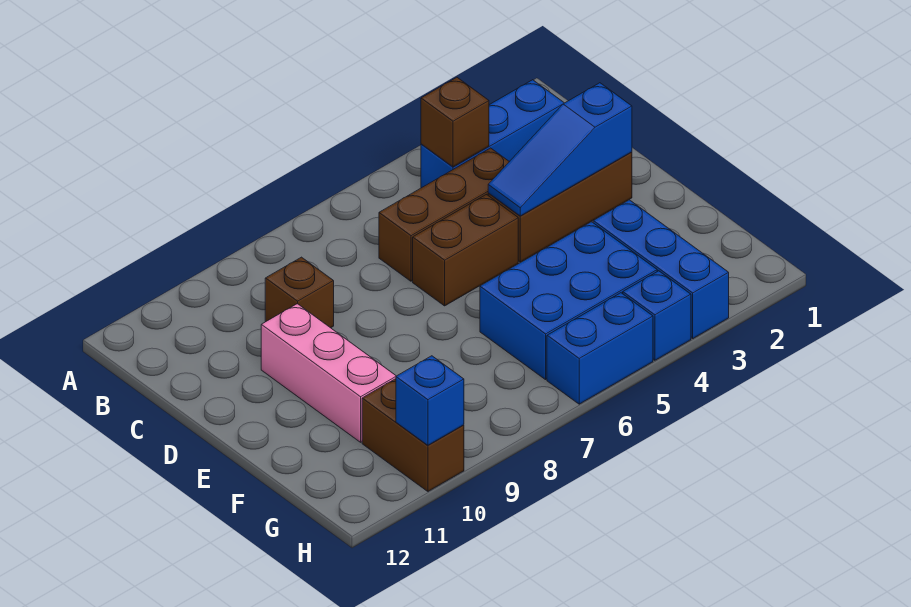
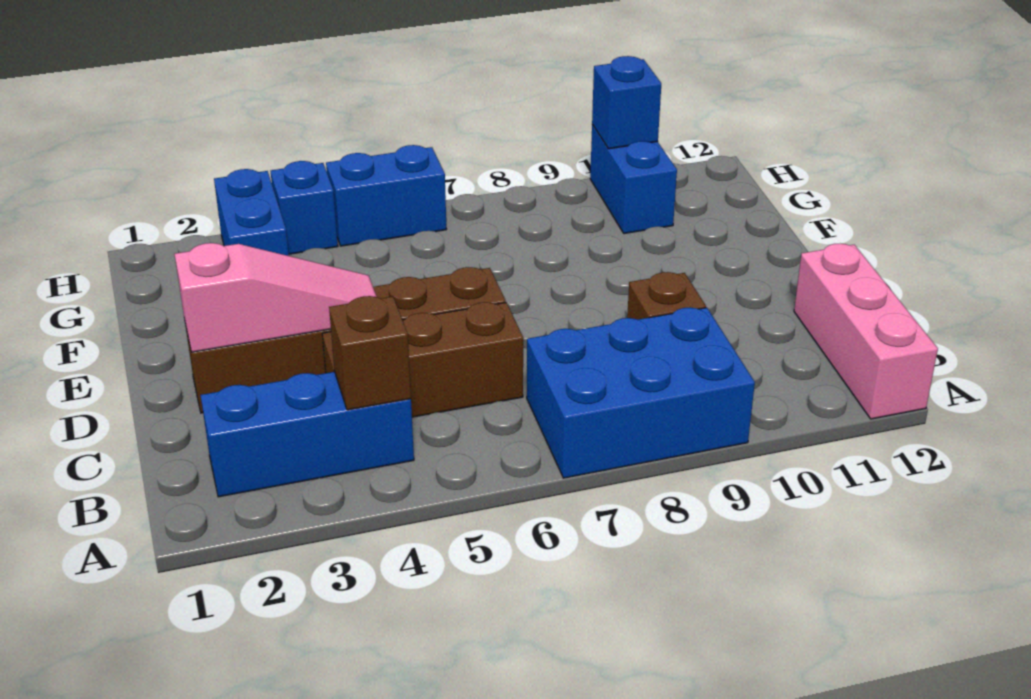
blue 1x3 slope [488,83,632,216] -> pink 1x3 slope [175,243,377,352]
pink 1x3 brick [261,304,396,442] -> pink 1x3 brick moved to [794,244,938,419]
blue 1x3 brick [593,200,729,338] -> blue 1x2 brick [214,169,289,256]
blue 2x3 brick [480,222,657,380] -> blue 2x3 brick moved to [527,308,755,478]
brown 1x2 brick [362,379,464,491] -> blue 1x2 brick [590,124,677,234]

